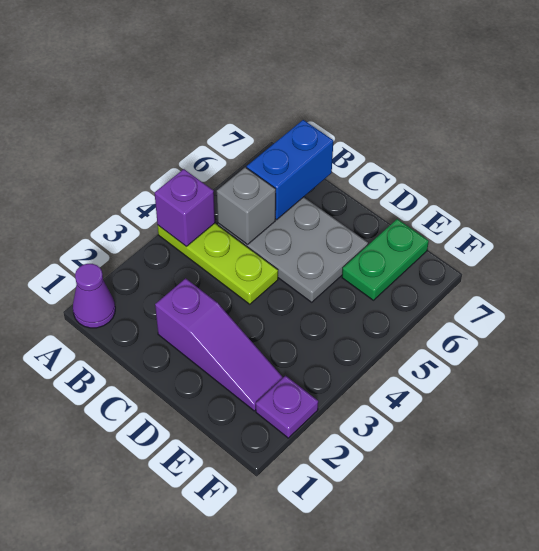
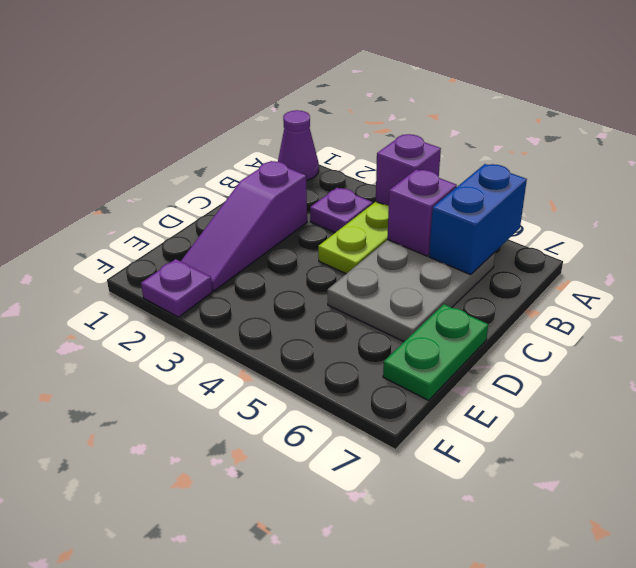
none -> purple 1x1 plate [310,188,372,233]
grey 1x1 brick [217,167,276,245] -> purple 1x1 brick [387,169,457,256]
blue 1x2 brick [247,120,333,220] -> blue 1x2 brick turned to [429,164,527,275]
green 1x2 plate [342,219,429,300] -> green 1x2 plate turned to [383,304,488,400]

